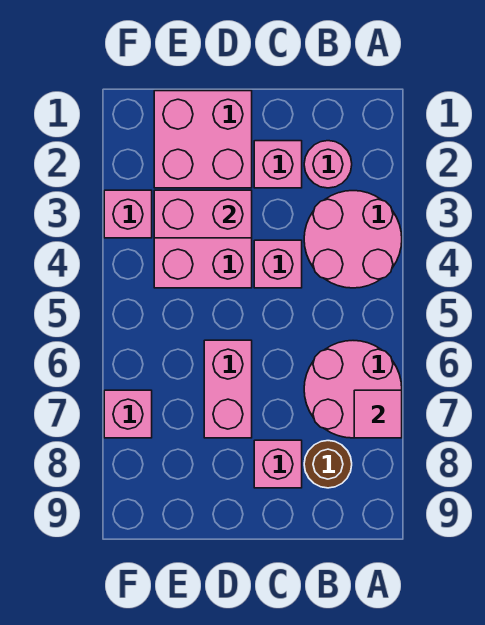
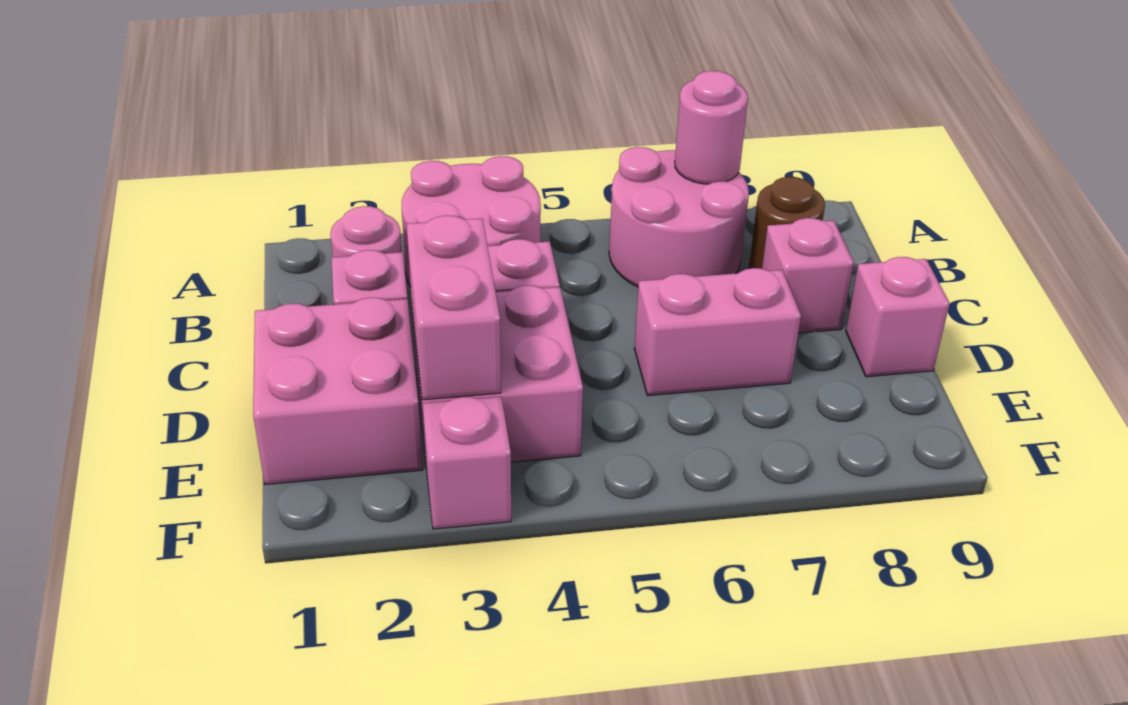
pink 1x1 tile [354,390,402,438] -> pink 1x1 round brick [675,71,748,184]
pink 1x1 brick [104,390,152,438] -> pink 1x1 brick moved to [846,257,950,377]

